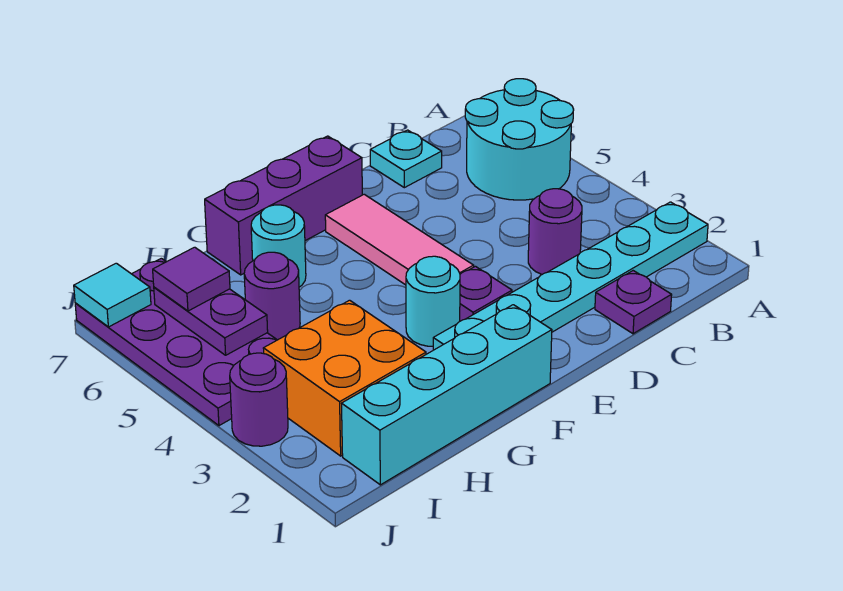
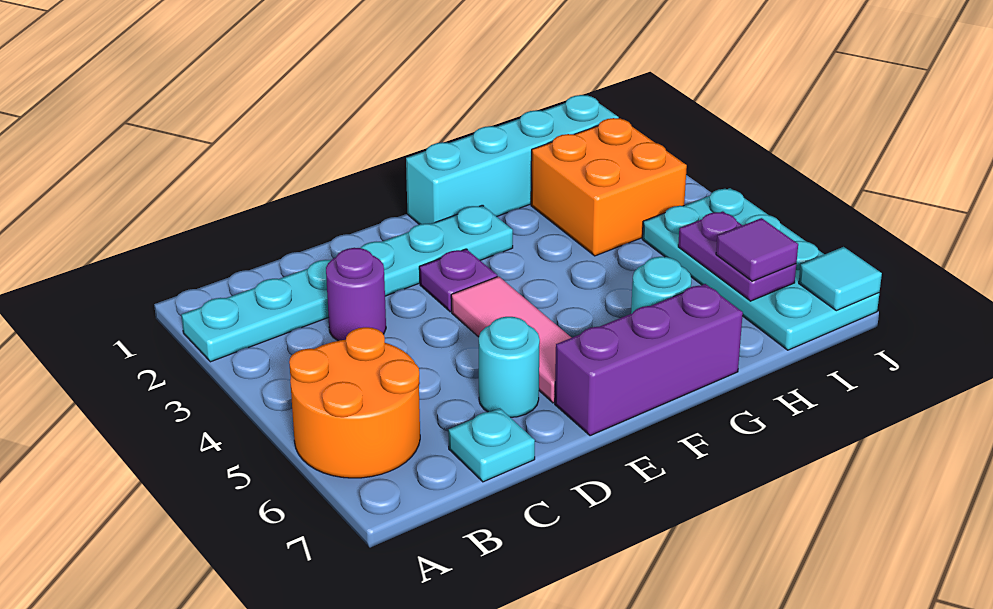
cyan 2x2 round brick [465,79,574,200] -> orange 2x2 round brick [289,327,420,478]
purple 1x1 plate [595,271,672,334] -> none
cyan 1x1 round brick [406,256,460,346] -> cyan 1x1 round brick moved to [479,317,540,417]
purple 1x1 round brick [244,252,300,340] -> none
purple 2x4 plate [75,258,277,426] -> cyan 2x4 plate [642,188,879,350]
purple 1x1 round brick [230,353,288,446] -> none

